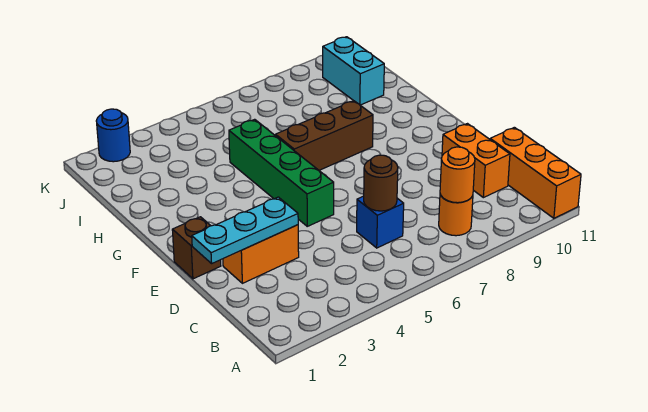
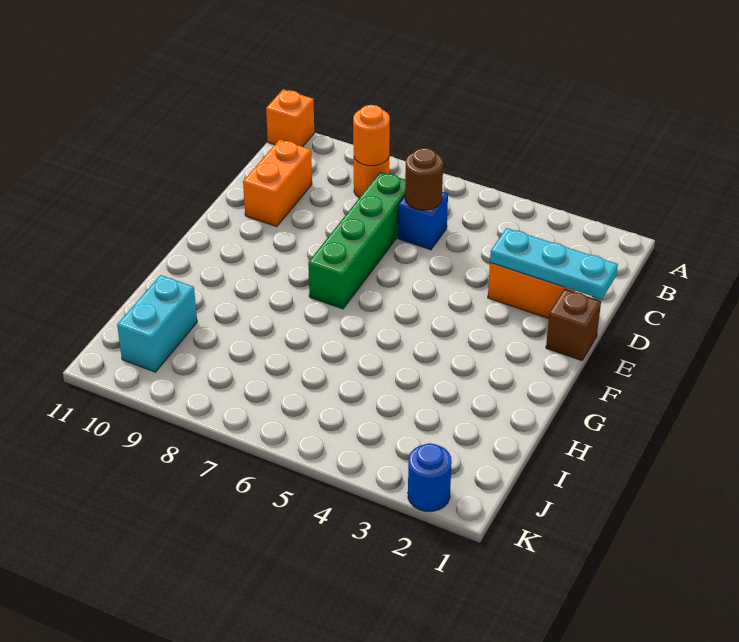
orange 1x3 brick [490,127,581,218] -> orange 1x1 brick [266,89,314,147]
green 1x4 brick [229,119,334,226] -> green 1x4 brick moved to [308,172,405,309]
brown 1x3 brick [275,101,373,170] -> none

